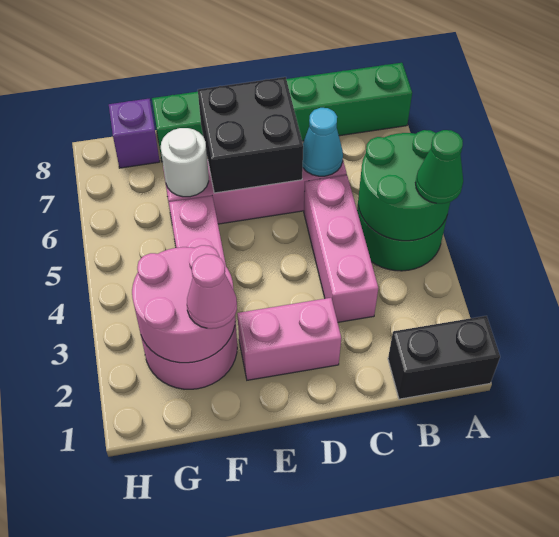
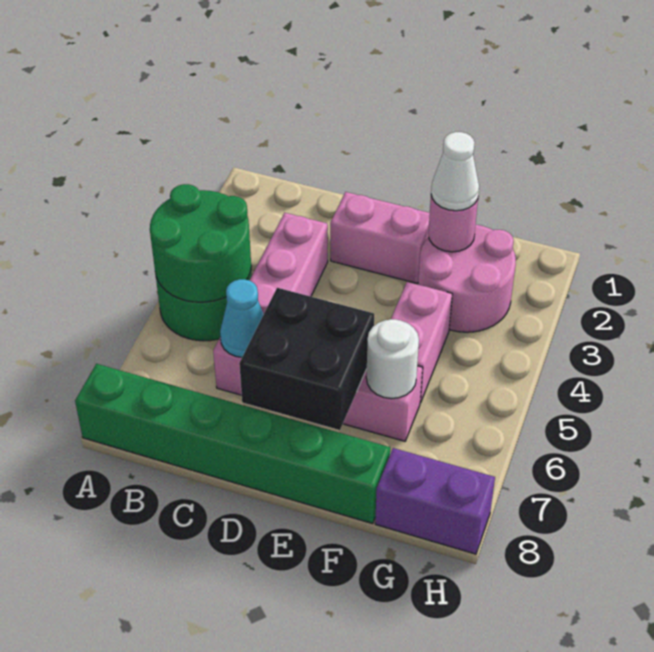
black 1x2 brick [388,316,500,399] -> none
green 1x1 cone [415,130,463,204] -> none
pink 2x2 round brick [132,245,235,363] -> pink 1x1 round brick [428,196,478,252]
pink 1x1 cone [187,254,237,329] -> white 1x1 cone [431,132,479,211]
purple 1x1 brick [109,99,160,168] -> purple 1x2 brick [375,448,495,554]

